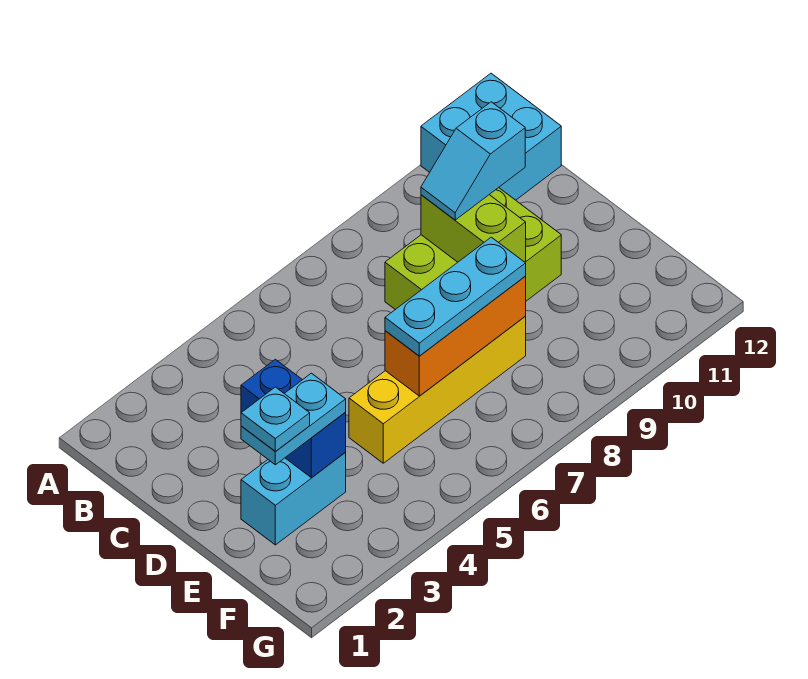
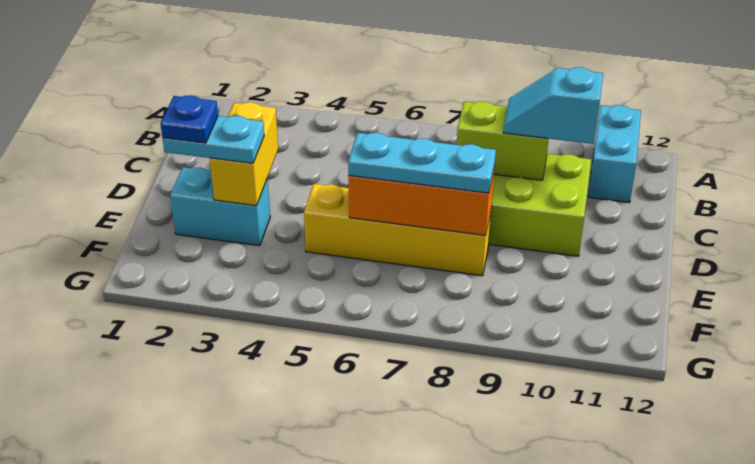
cyan 2x2 brick [421,73,561,200] -> cyan 1x2 brick [588,105,641,203]
lime 1x2 brick [421,195,526,262] -> lime 1x2 brick turned to [457,101,549,180]
blue 1x2 brick [241,359,346,478] -> yellow 1x2 brick [210,102,278,206]
cyan 1x1 plate [241,387,310,452] -> blue 1x1 plate [160,95,218,143]

